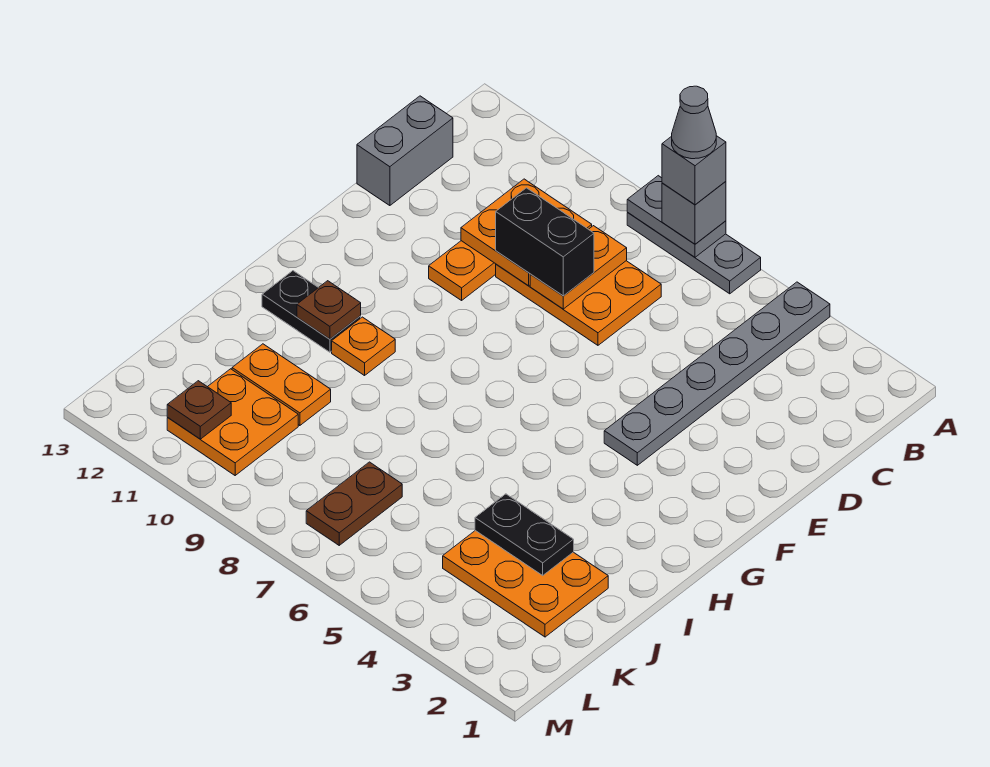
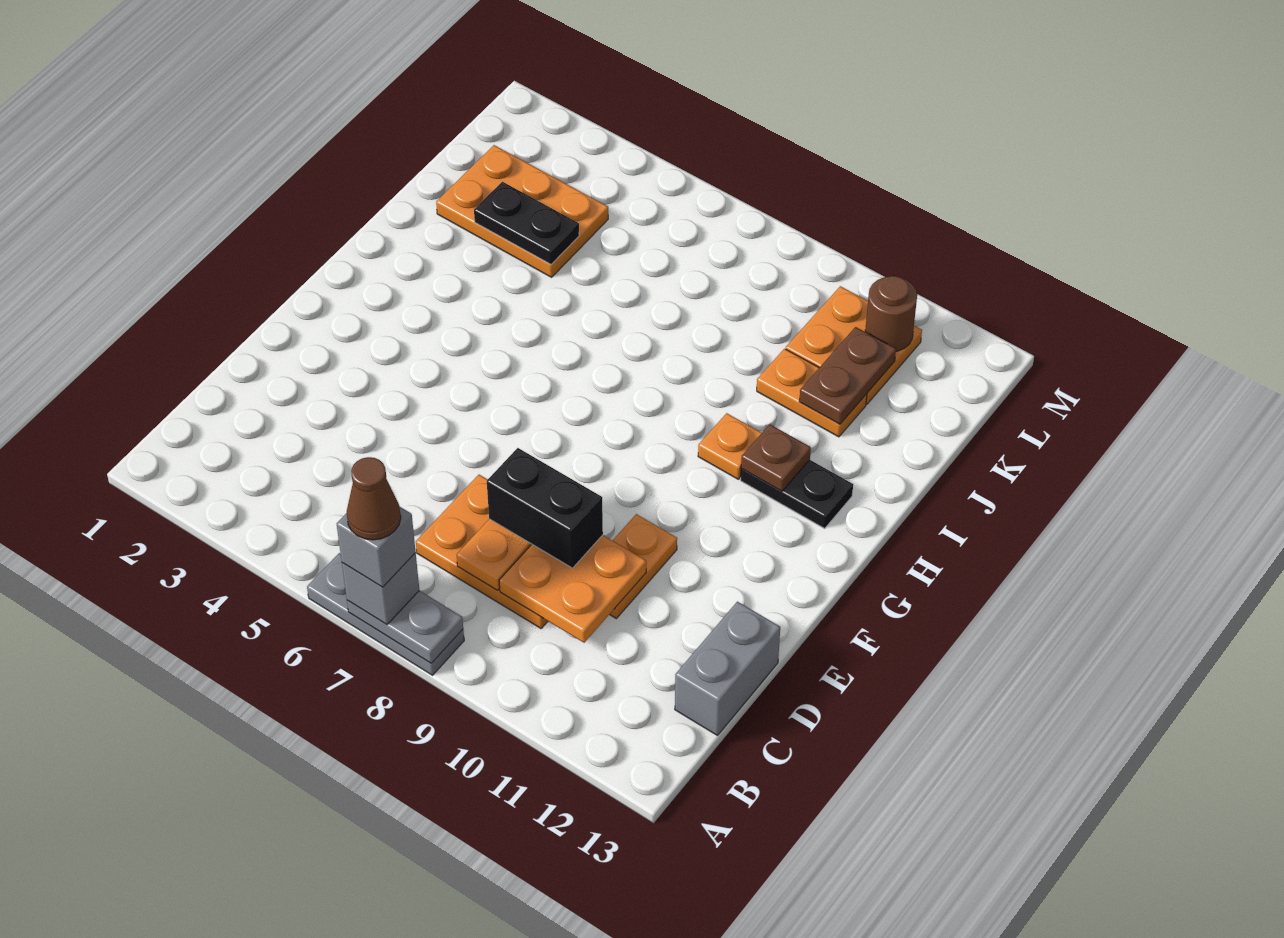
grey 1x6 plate [604,282,830,465] -> none
grey 1x1 cone [672,86,716,159] -> brown 1x1 cone [347,457,401,540]
brown 1x2 plate [306,462,402,545] -> brown 1x2 plate moved to [799,327,896,424]
brown 1x1 plate [167,381,231,439] -> brown 1x1 round brick [865,276,917,351]

